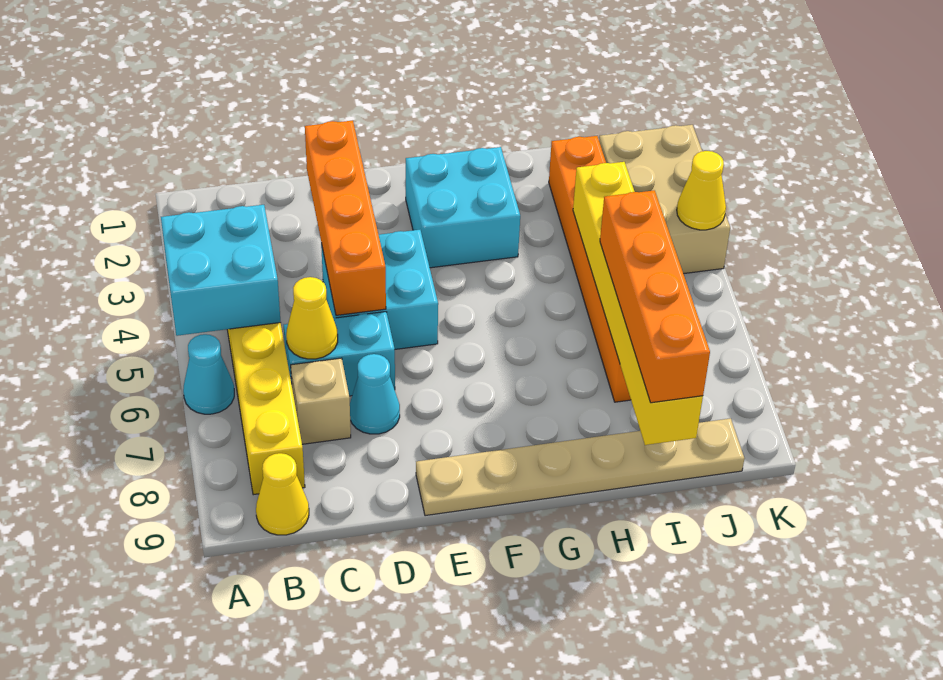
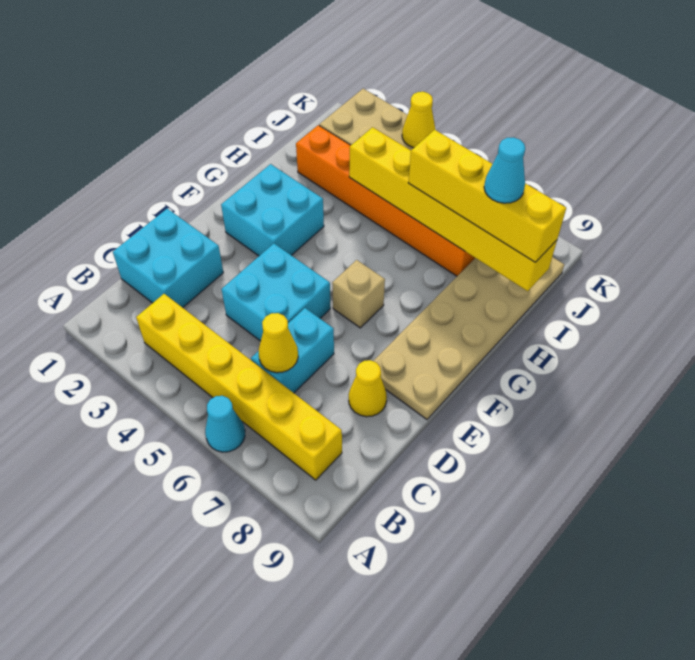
cyan 2x2 brick [161,205,281,336] -> cyan 2x2 brick moved to [113,209,223,308]
yellow 1x1 cone [256,453,309,535] -> yellow 1x1 cone moved to [349,360,387,417]
tan 1x1 brick [291,358,351,444] -> tan 1x1 brick moved to [332,260,385,328]
orange 1x4 brick [305,121,386,315] -> none
cyan 1x1 cone [350,354,400,434] -> cyan 1x1 cone moved to [484,137,525,203]
tan 1x6 plate [416,418,744,516] -> tan 2x6 plate [374,257,564,419]
orange 1x4 brick [600,190,710,403] -> yellow 1x4 brick [408,130,566,262]

